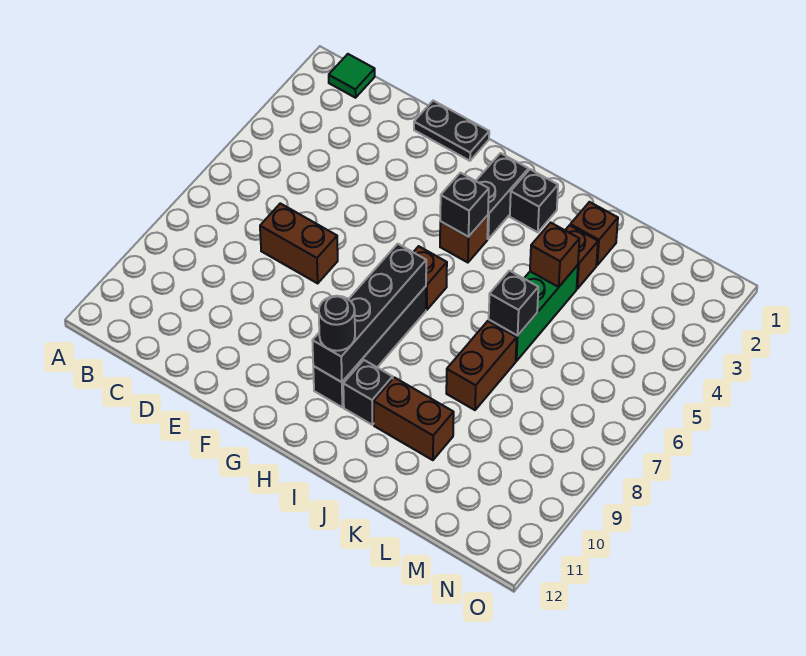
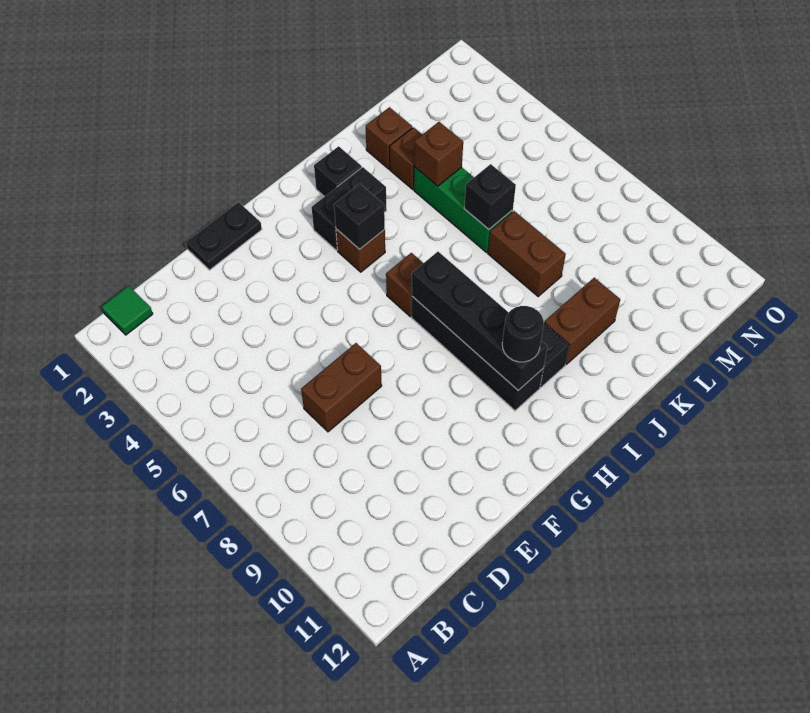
black 1x2 brick [476,153,528,239] -> black 1x2 brick turned to [312,167,386,250]

